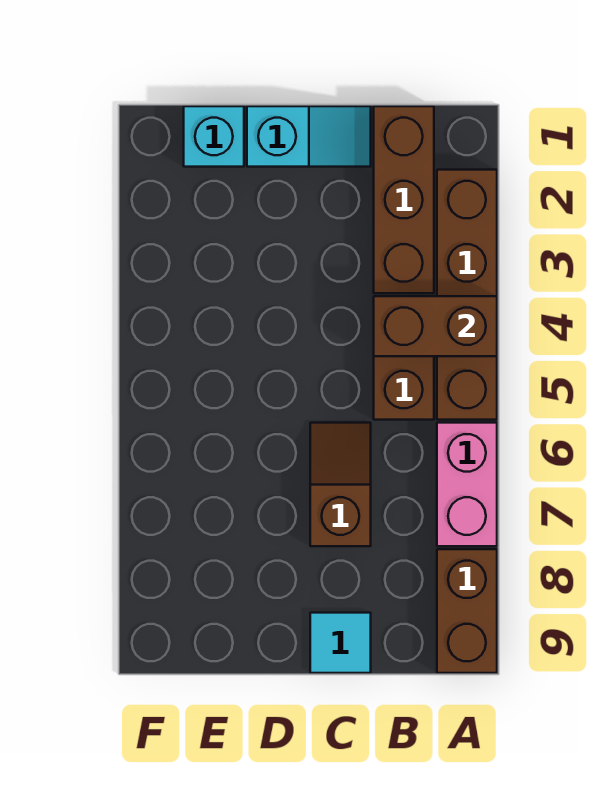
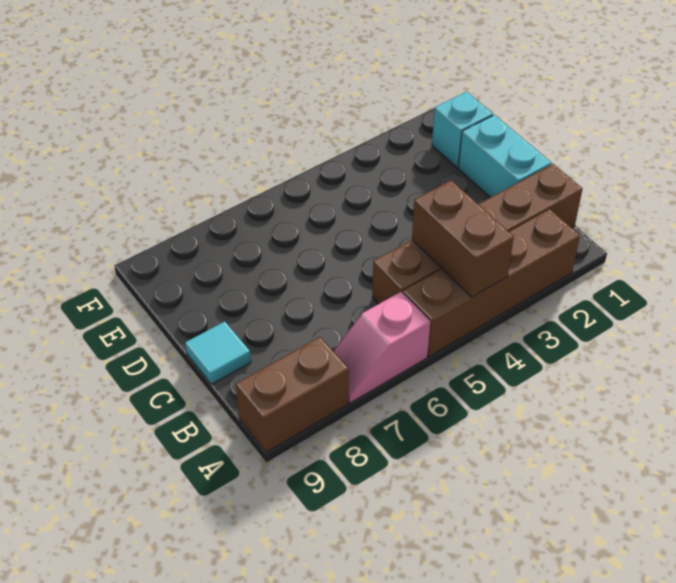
pink 1x2 brick [437,423,497,546] -> pink 1x2 slope [333,292,430,403]
cyan 1x2 slope [247,106,371,167] -> cyan 1x2 brick [458,115,551,197]
brown 1x2 slope [310,423,371,546] -> none

